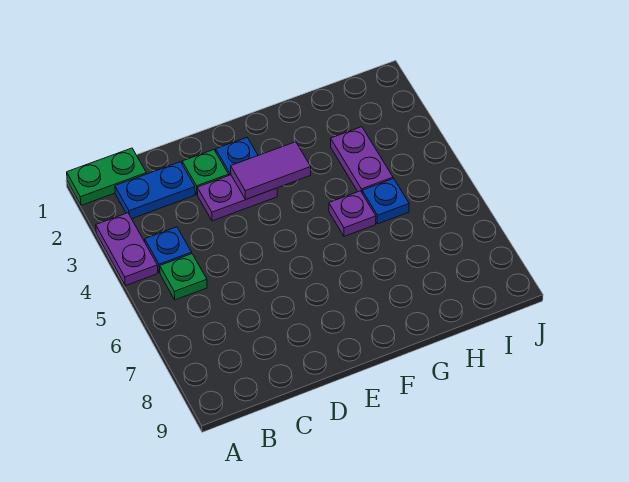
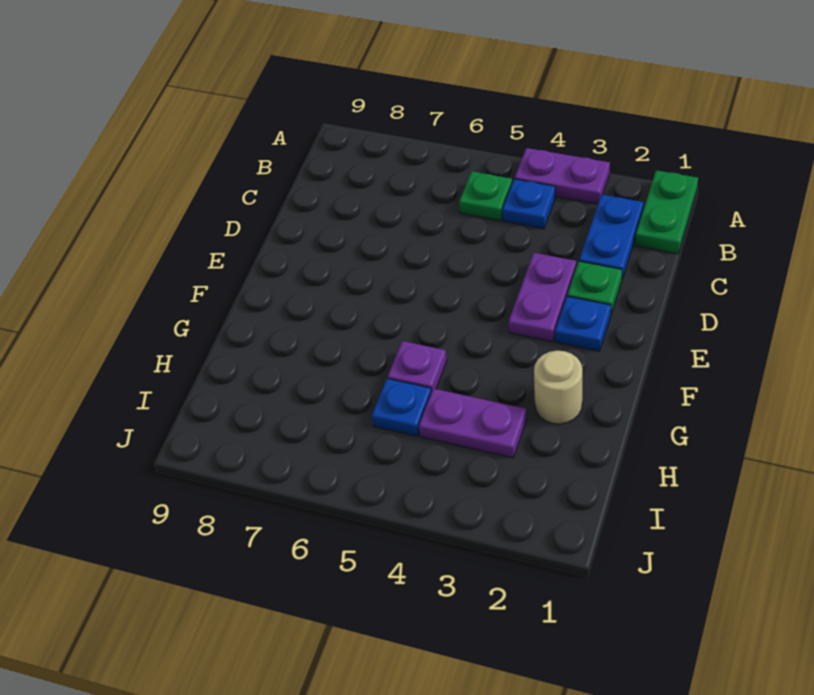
purple 1x2 tile [231,142,311,199] -> none
none -> tan 1x1 round brick [534,351,582,424]

